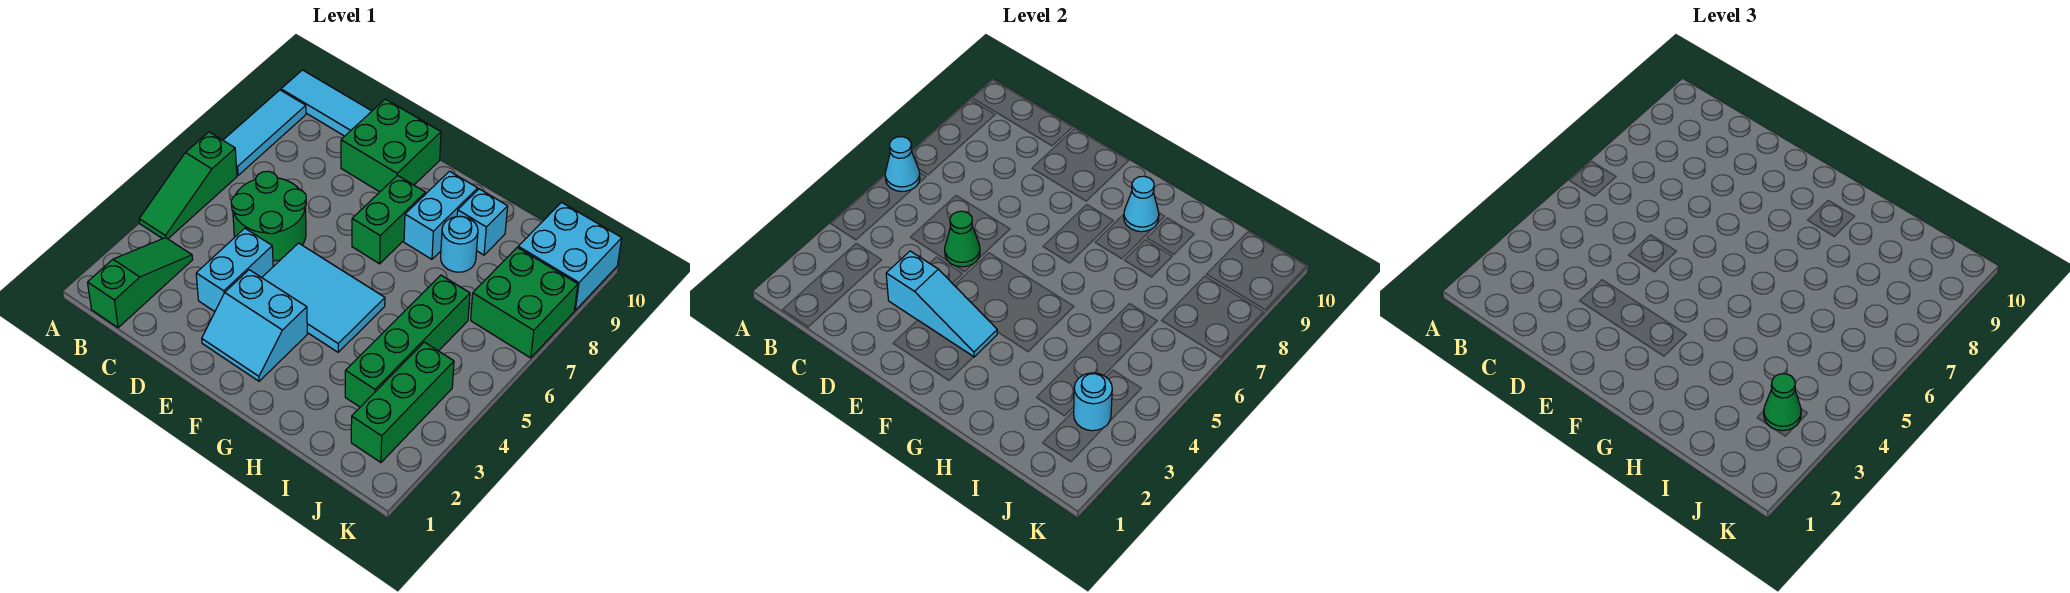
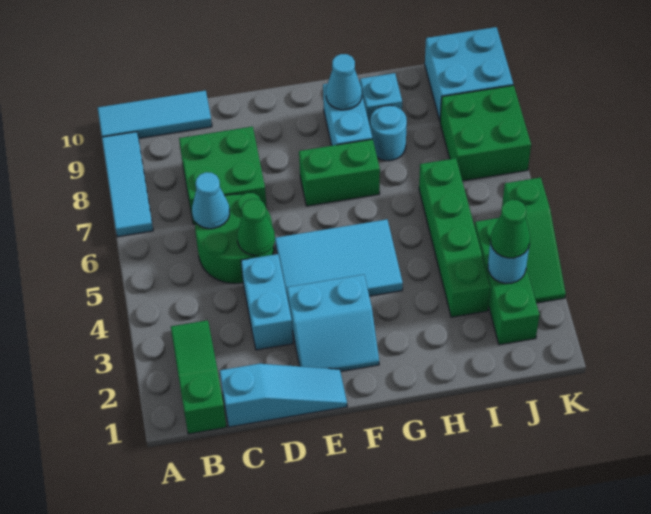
green 1x3 slope [139,132,237,239] -> green 1x3 slope moved to [502,177,566,303]
cyan 1x1 cone [885,137,920,191] -> cyan 1x1 cone moved to [192,172,230,229]
cyan 1x3 slope [886,251,997,357] -> cyan 1x3 slope moved to [220,364,347,427]
green 2x2 brick [341,99,441,192] -> green 2x2 brick moved to [179,127,267,224]
green 1x2 brick [352,176,425,264] -> green 1x2 brick turned to [299,139,380,206]

